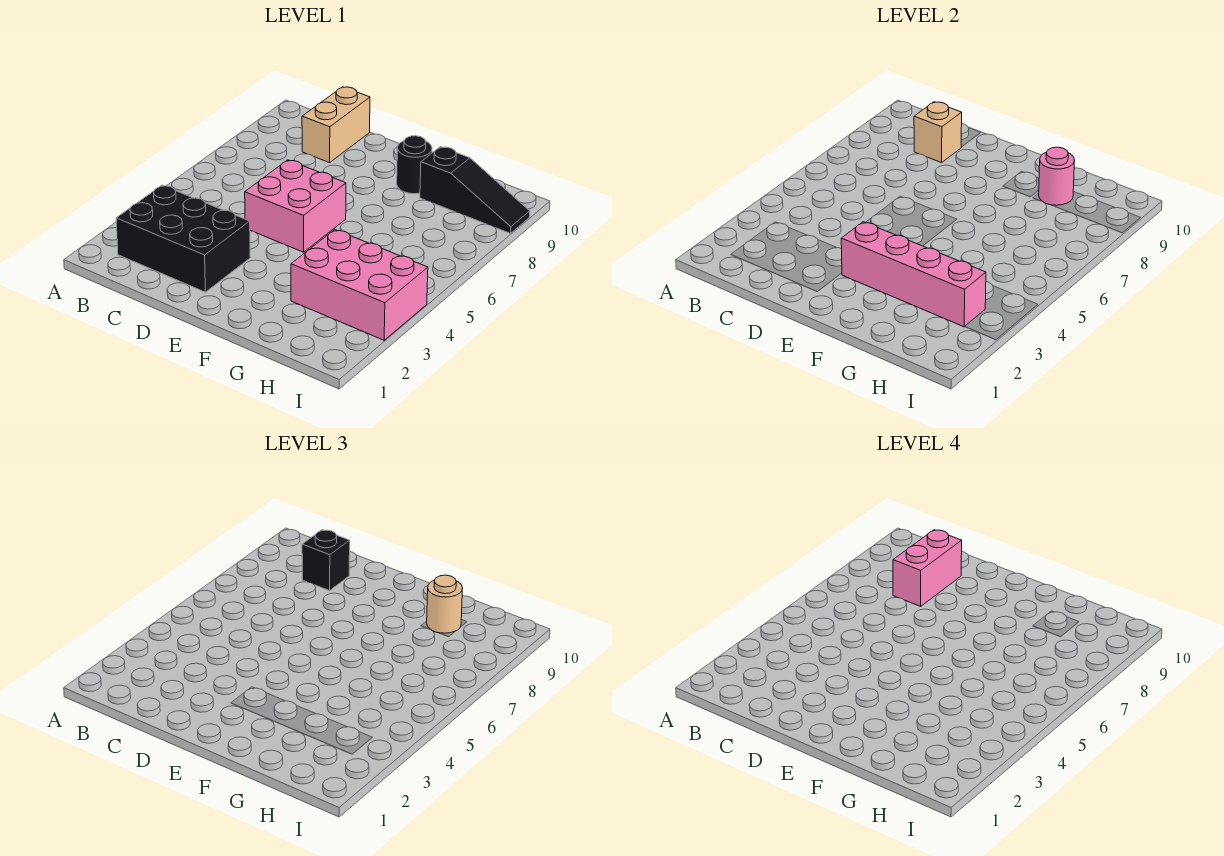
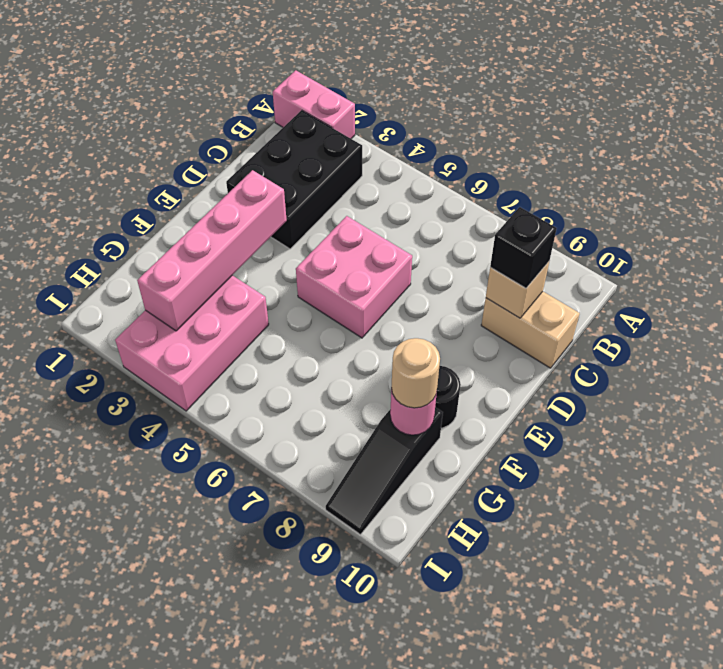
pink 1x2 brick [893,530,962,606] -> pink 1x2 brick moved to [273,70,355,139]

